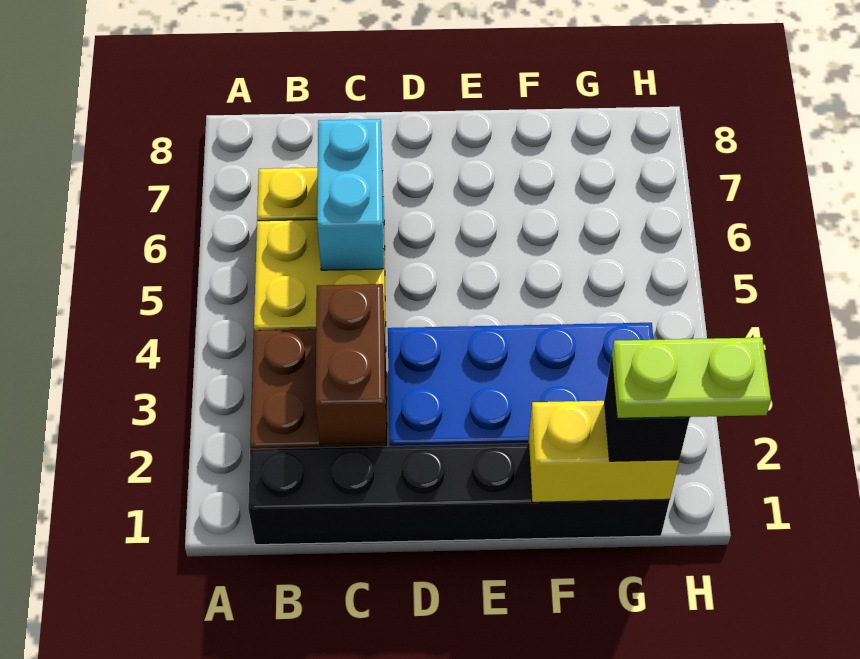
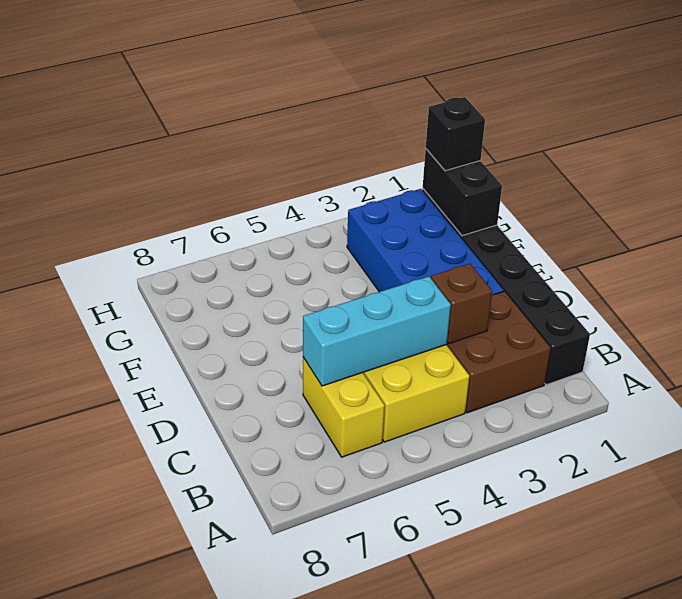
brown 1x2 brick [315,284,386,444] -> brown 1x1 brick [431,264,492,344]
cyan 1x2 brick [317,119,384,270] -> cyan 1x3 brick [303,276,451,386]
yellow 1x2 brick [528,401,679,502] -> black 1x2 brick [423,149,502,236]
lime 1x2 plate [612,338,771,418] -> none

